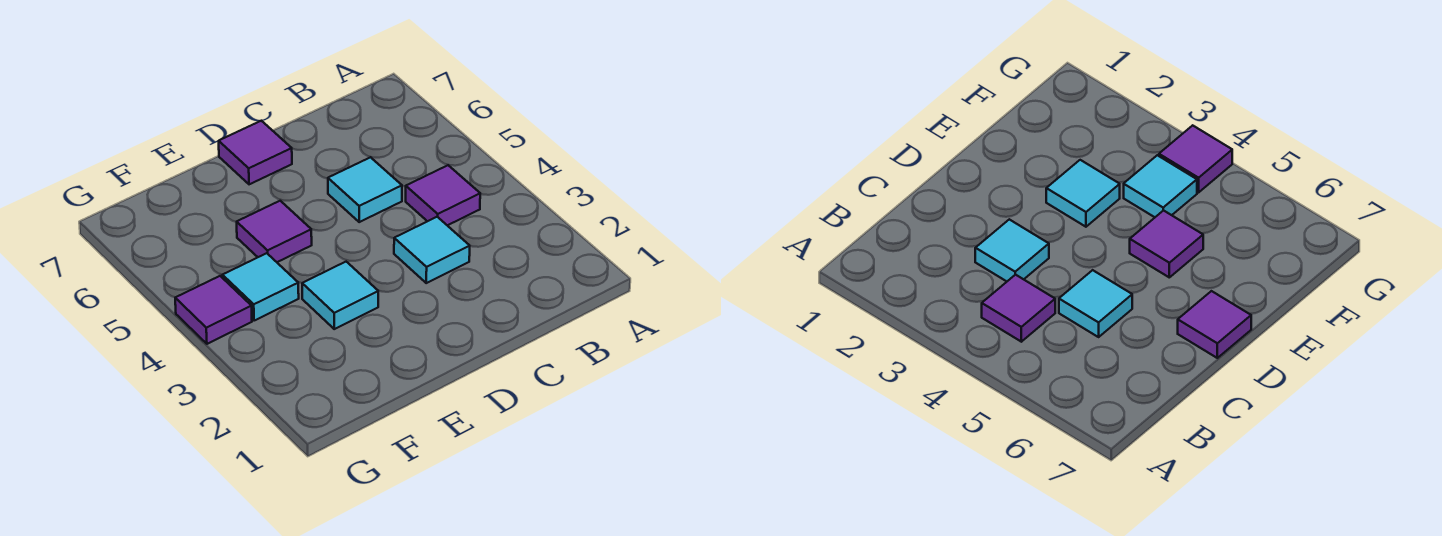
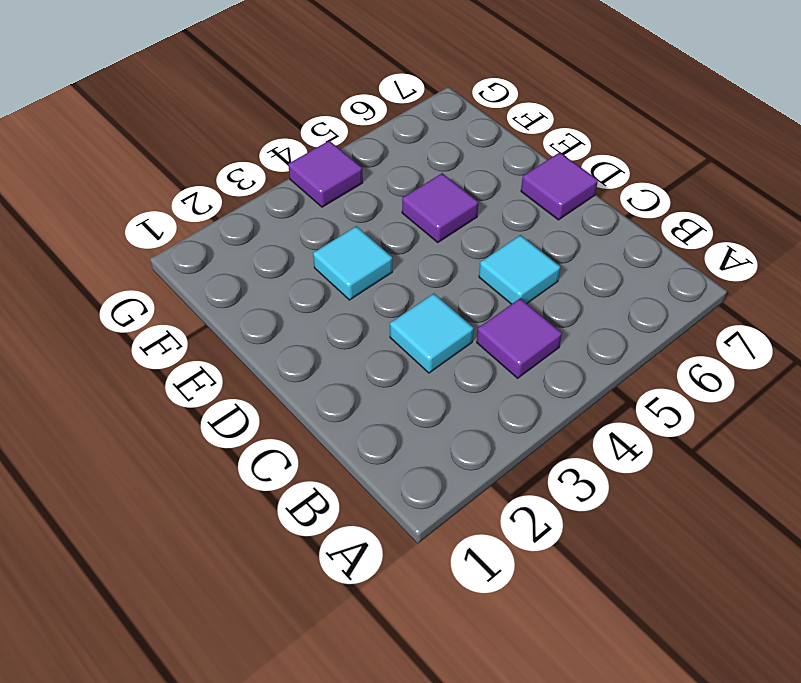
cyan 1x1 tile [222,253,299,321] -> none

